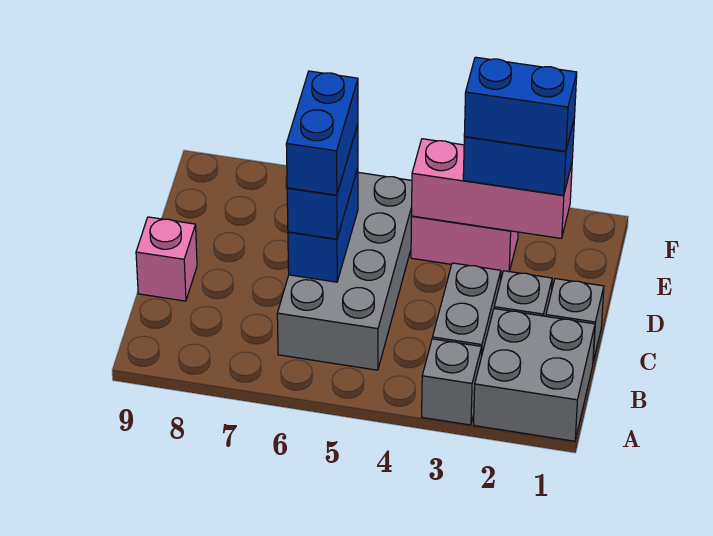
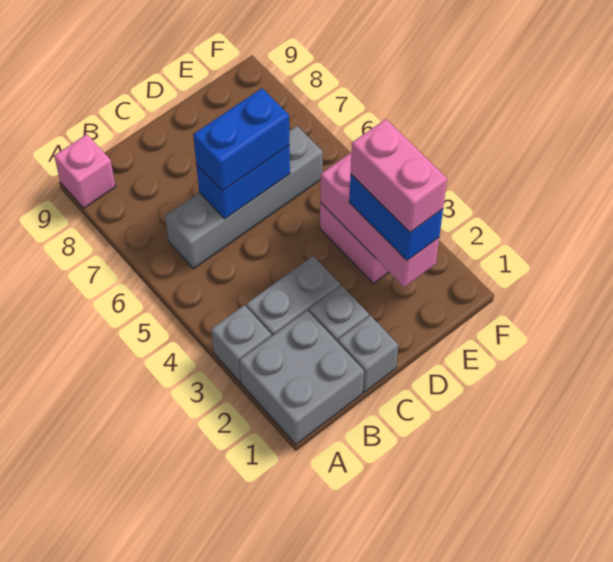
grey 2x4 brick [277,172,412,370] -> grey 1x4 brick [165,126,323,269]
blue 1x2 brick [286,71,358,195] -> none
pink 1x1 brick [136,217,197,301] -> pink 1x1 brick moved to [54,134,116,208]
blue 1x2 brick [464,57,577,151] -> pink 1x2 brick [351,119,447,232]

